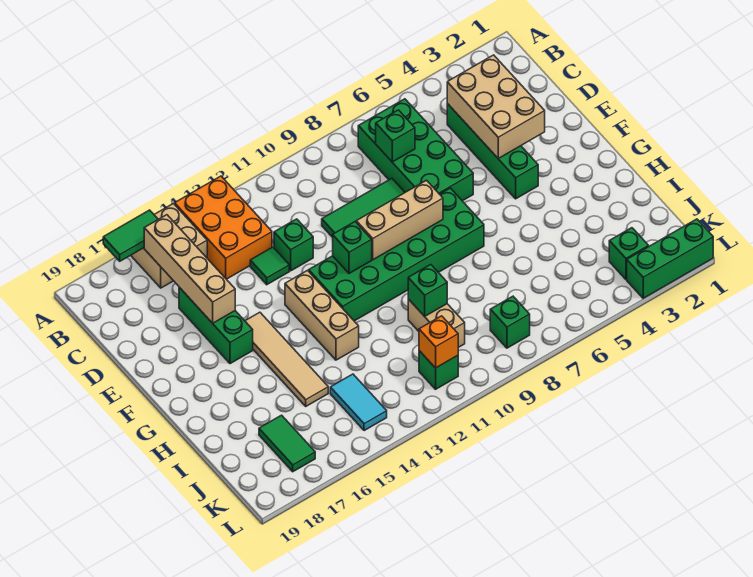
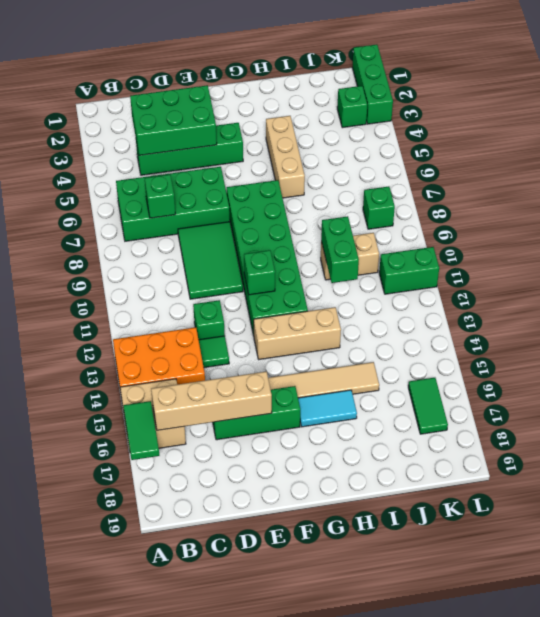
tan 2x3 brick [447,55,545,159] -> green 2x3 brick [130,85,217,155]
tan 1x3 brick [356,180,443,260] -> tan 1x3 brick moved to [266,116,305,198]
green 1x1 brick [408,265,447,316] -> green 1x2 brick [321,216,359,283]
cyan 1x2 tile [330,374,387,431] -> cyan 1x2 tile moved to [298,390,357,427]
green 1x2 tile [259,415,315,472] -> green 1x2 tile turned to [408,378,448,434]
green 1x1 brick [419,351,458,389] -> green 1x2 brick [379,247,439,294]
orange 1x1 brick [419,316,458,368] -> none

